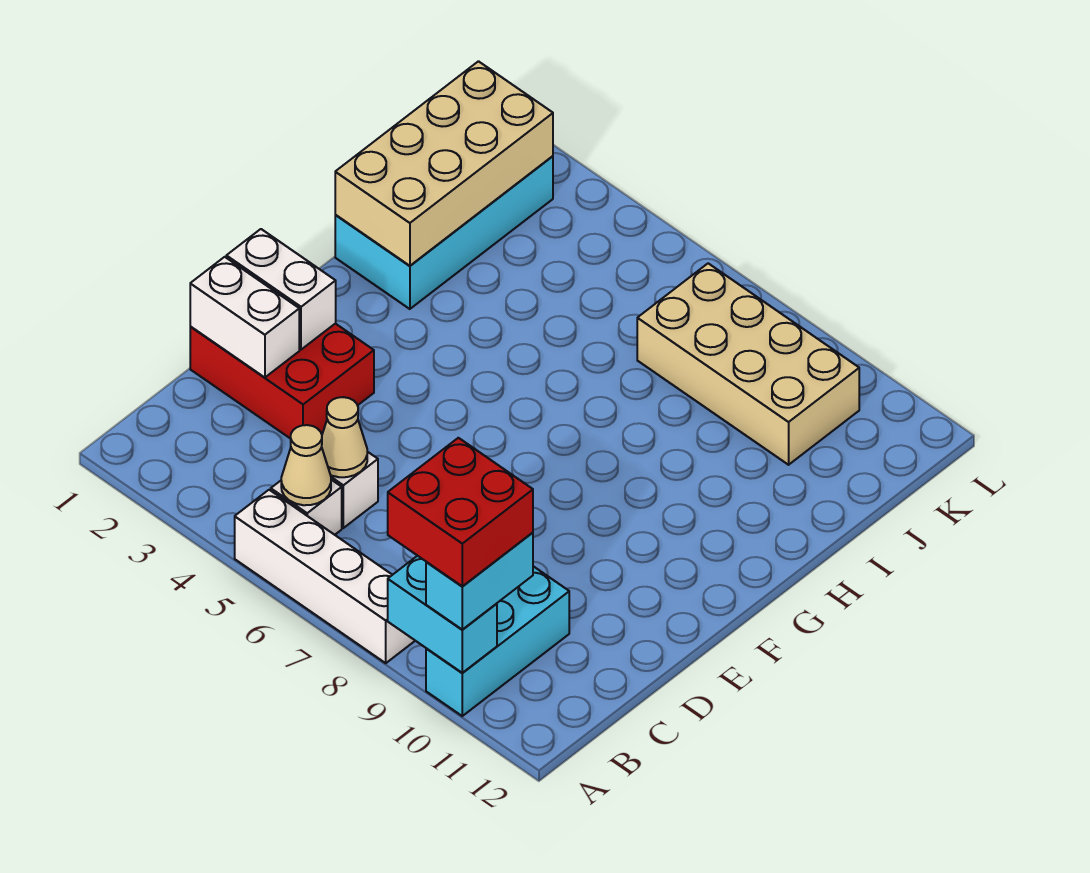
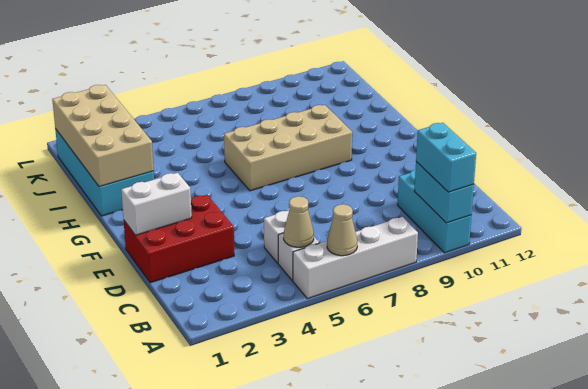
cyan 1x2 brick [388,556,497,673] -> cyan 1x2 brick turned to [414,162,474,223]
red 2x2 brick [388,438,533,586] -> none
tan 1x1 cone [322,397,367,477] -> tan 1x1 cone moved to [327,204,357,256]
white 1x2 brick [190,257,299,377] -> none
tan 2x4 brick [637,263,859,465] -> tan 2x4 brick moved to [224,105,352,191]

